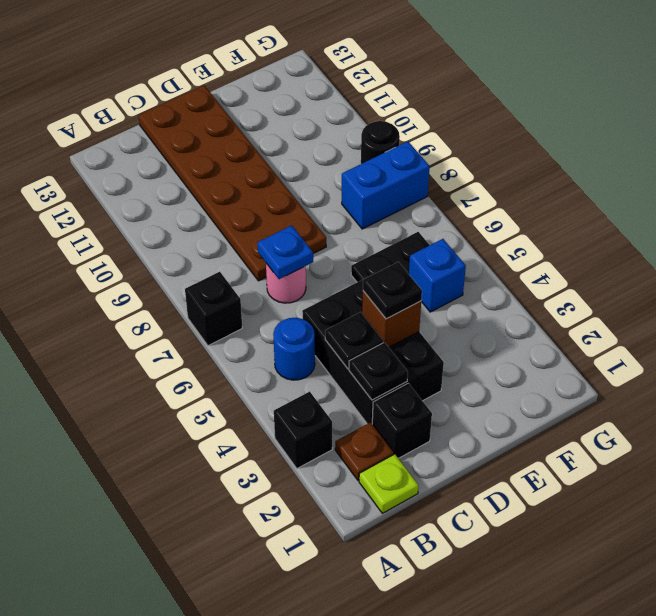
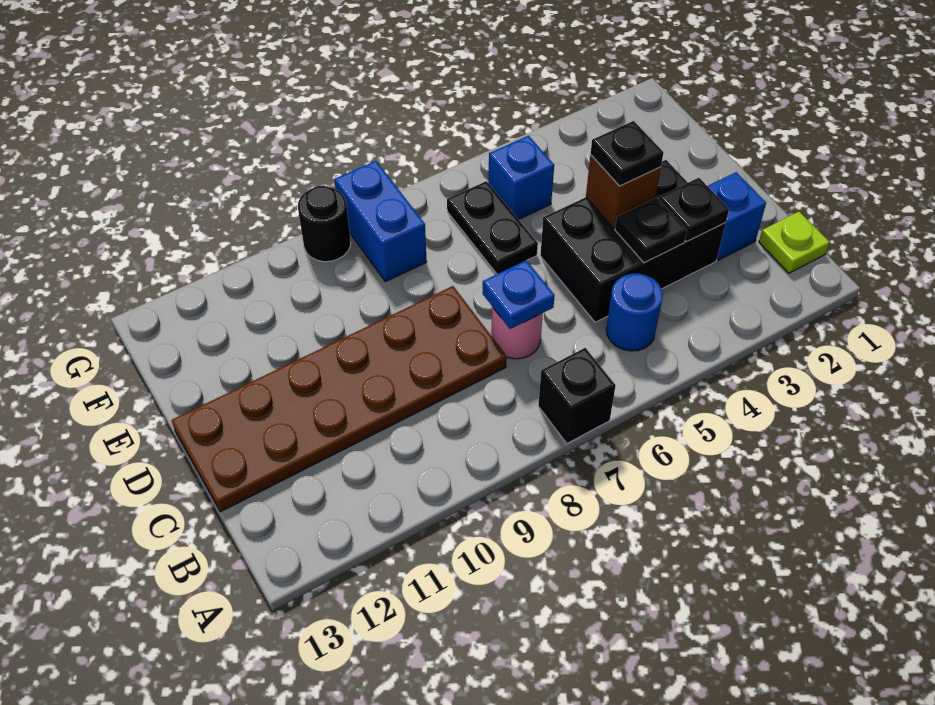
black 1x1 brick [274,392,332,469] -> none
brown 1x1 plate [335,422,394,480] -> none
black 1x1 brick [372,383,432,458] -> blue 1x1 brick [708,172,766,260]

